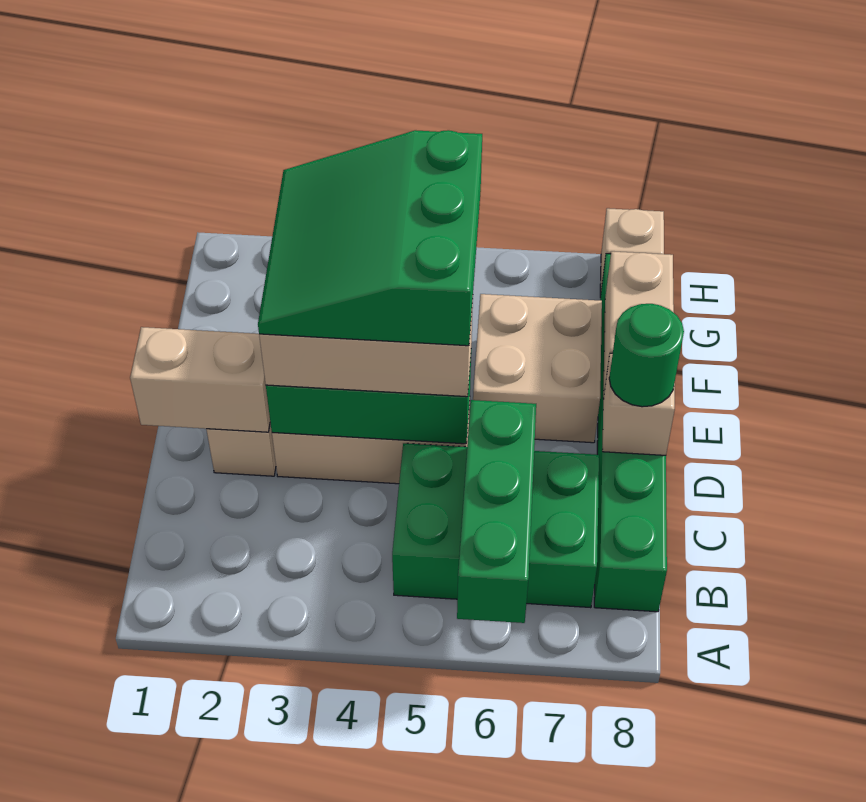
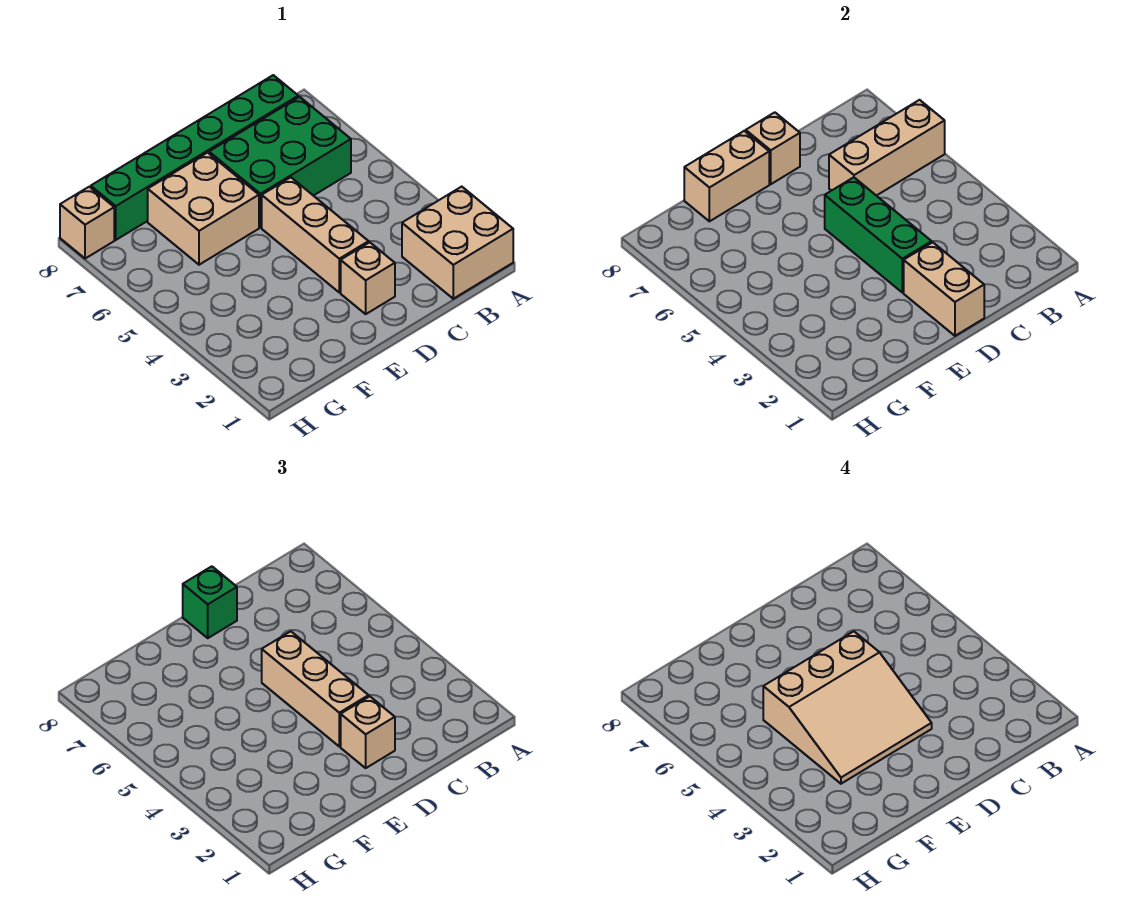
none -> tan 2x2 brick [402,187,513,299]
green 1x3 brick [457,400,536,623] -> tan 1x3 brick [829,100,945,196]
green 2x3 brick [392,443,599,608] -> green 2x3 brick turned to [209,97,351,228]
none -> tan 1x1 brick [341,696,395,768]
green 3x3 slope [258,130,482,346] -> tan 3x3 slope [763,631,932,784]
green 1x1 round brick [609,304,684,407] -> green 1x1 brick [183,566,237,638]

